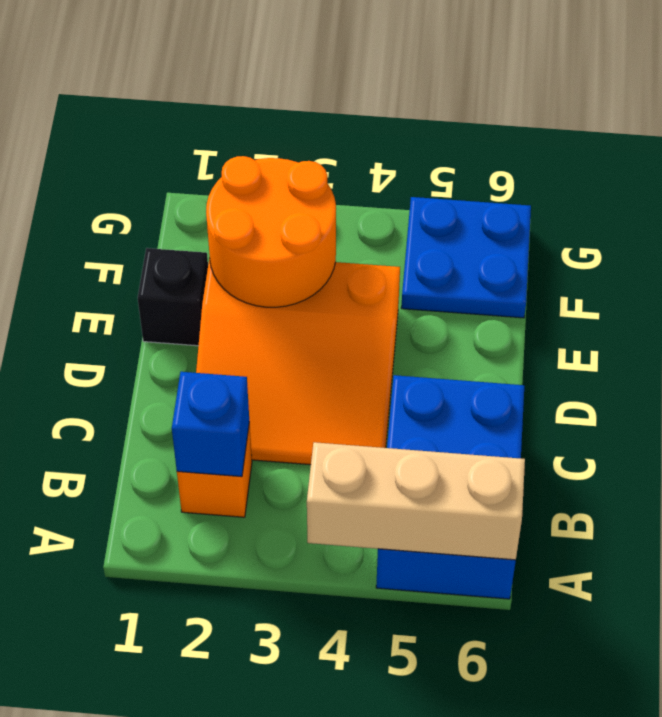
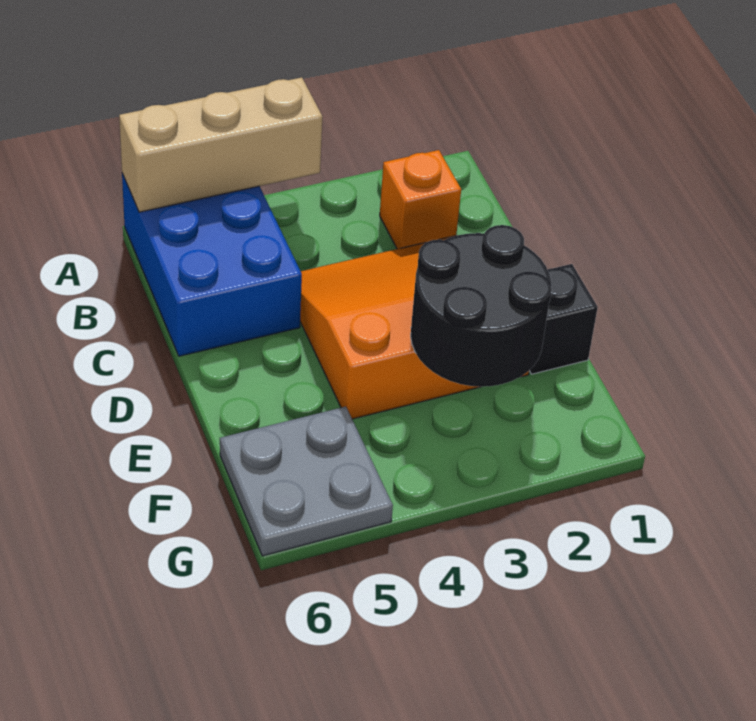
blue 1x1 brick [172,372,249,477] -> none
orange 2x2 round brick [206,156,336,307] -> black 2x2 round brick [411,225,552,387]
blue 2x2 plate [401,197,531,318] -> grey 2x2 plate [220,407,393,556]

